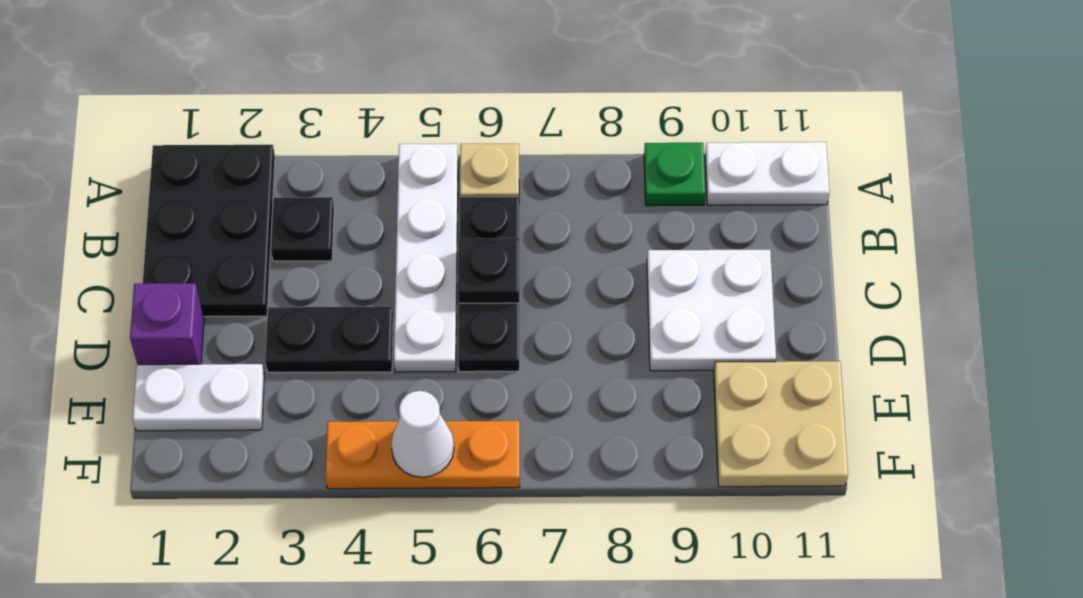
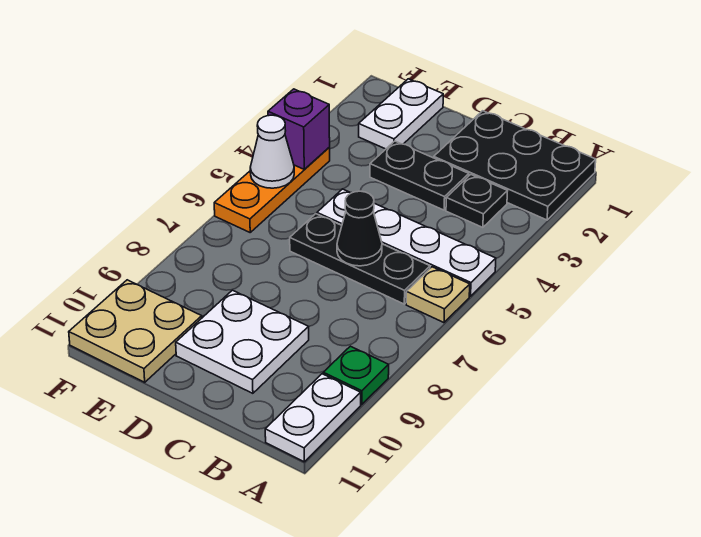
black 1x1 plate [458,238,519,303] -> black 1x1 cone [337,191,382,266]
purple 1x1 brick [130,283,204,365] -> purple 1x1 brick moved to [268,89,330,169]
black 1x2 plate [265,307,393,372] -> black 1x2 plate turned to [370,141,469,210]

